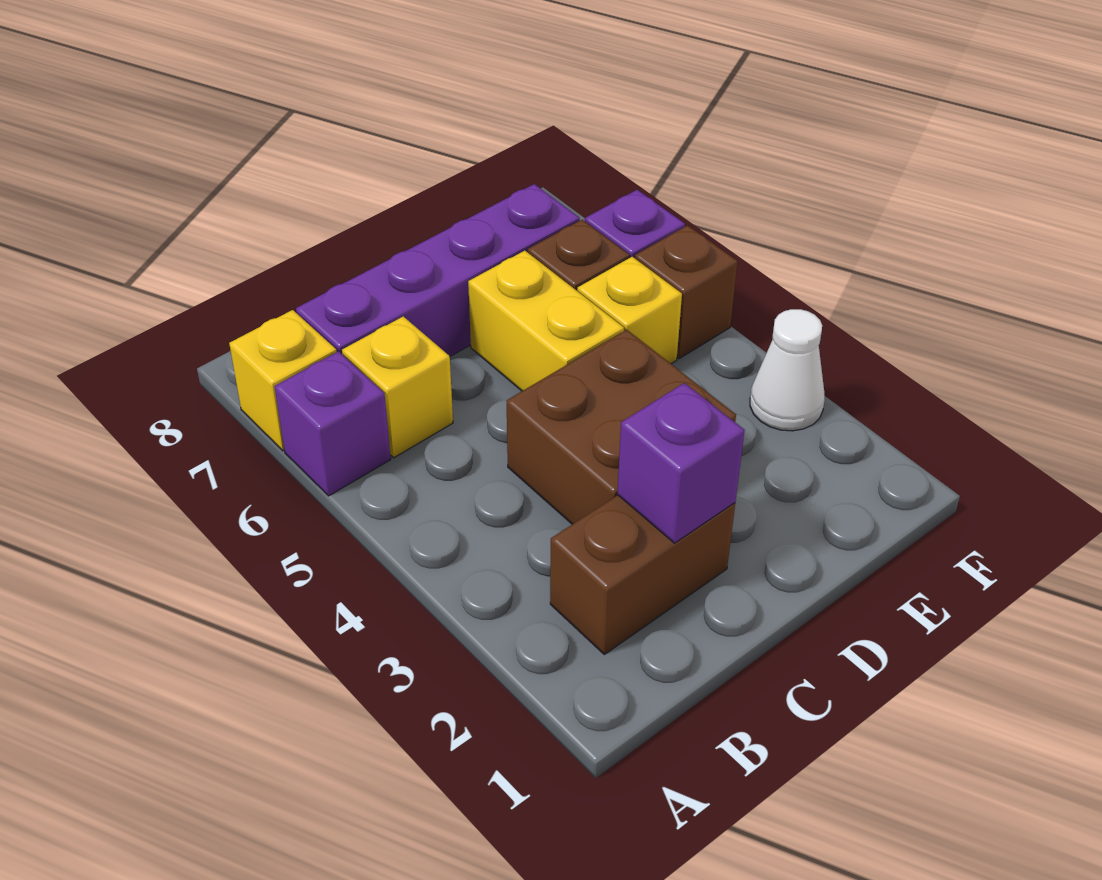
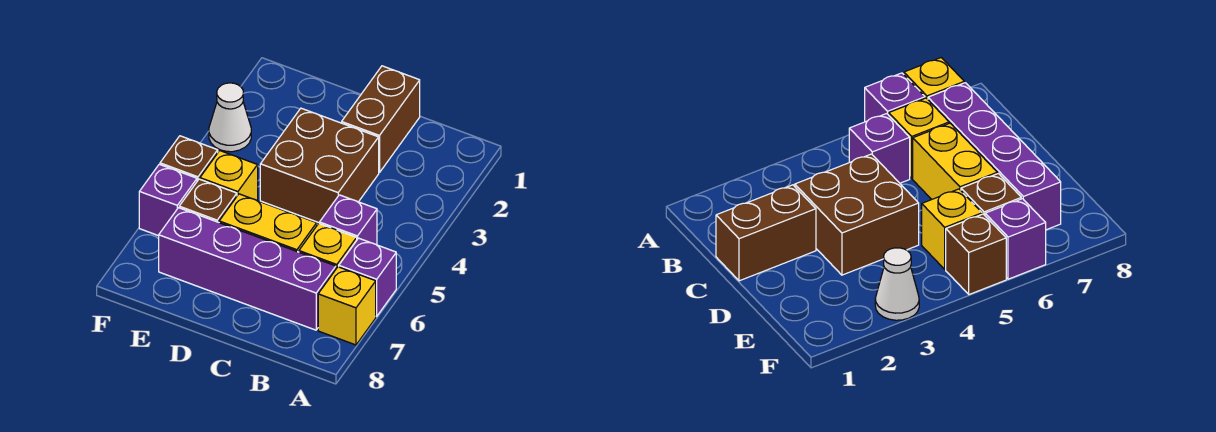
brown 1x2 brick [550,495,735,654] -> brown 1x2 brick turned to [342,66,420,173]
purple 1x1 brick [617,383,745,543] -> purple 1x1 brick moved to [320,195,377,245]
yellow 1x2 brick [468,251,624,391] -> yellow 1x2 brick turned to [219,194,317,252]

